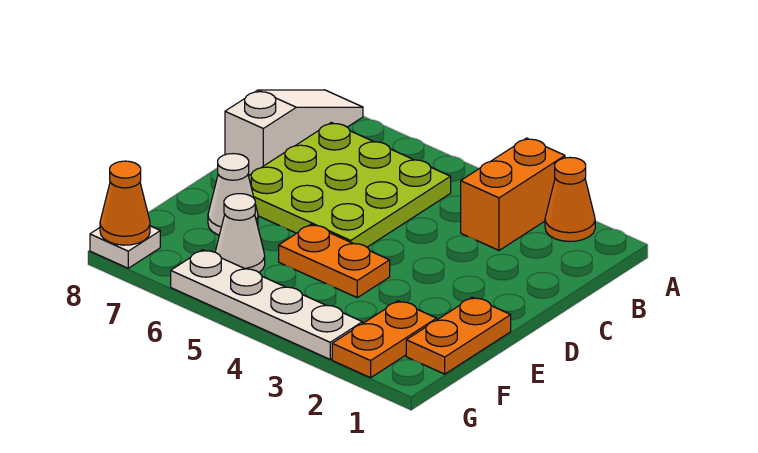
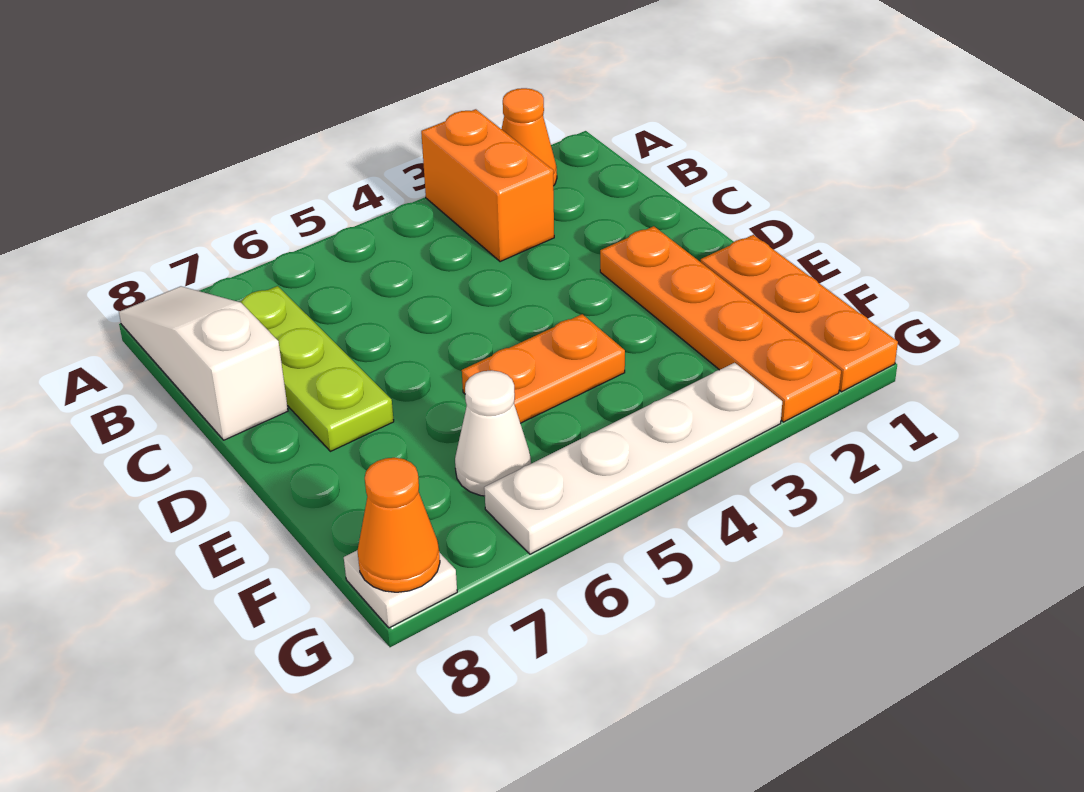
lime 3x3 plate [249,123,451,247] -> lime 1x3 plate [240,286,394,451]
orange 1x2 plate [406,297,511,374] -> orange 1x3 plate [701,235,898,392]
white 1x1 cone [208,154,258,235] -> none
orange 1x2 plate [332,301,437,378] -> orange 1x4 plate [600,226,841,422]

